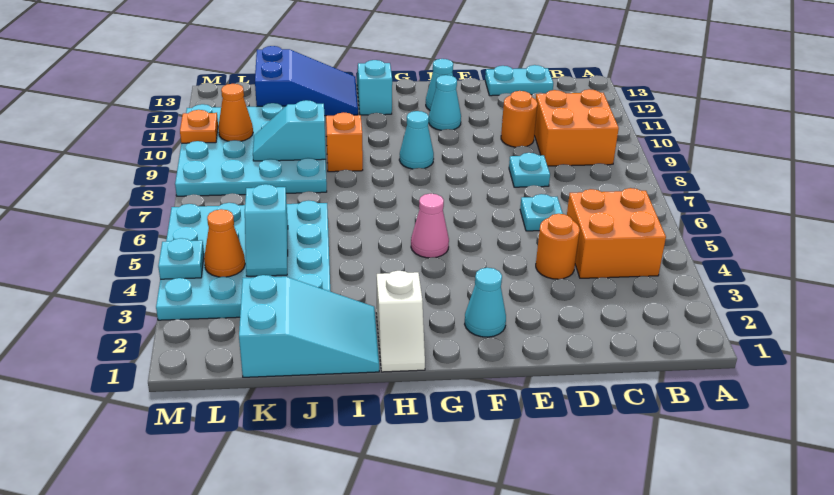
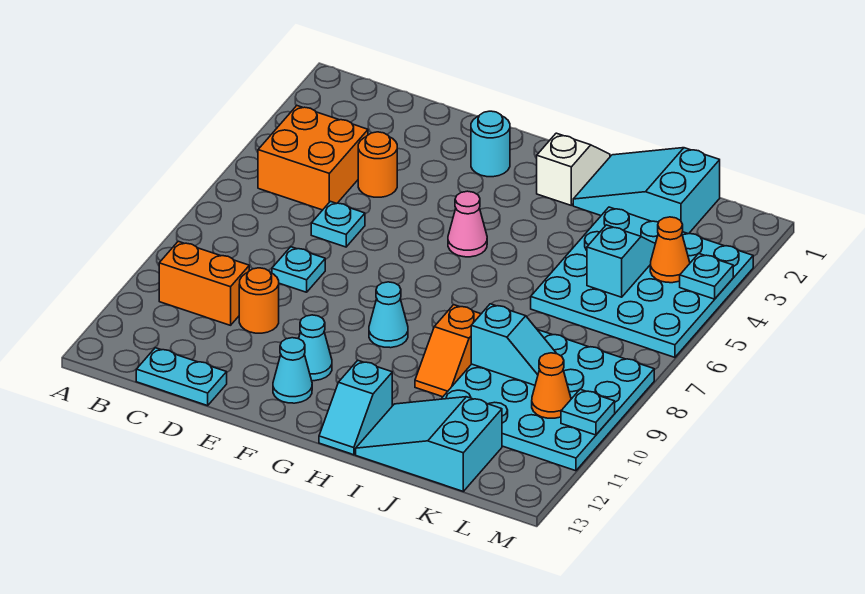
orange 2x2 brick [534,89,619,166] -> orange 1x2 brick [159,241,249,325]
cyan 1x1 cone [465,268,506,337] -> cyan 1x1 round brick [471,111,510,177]
blue 2x3 slope [255,46,358,116] -> cyan 2x3 slope [356,397,502,491]
orange 1x1 plate [180,110,218,143] -> cyan 1x1 plate [561,389,615,435]

